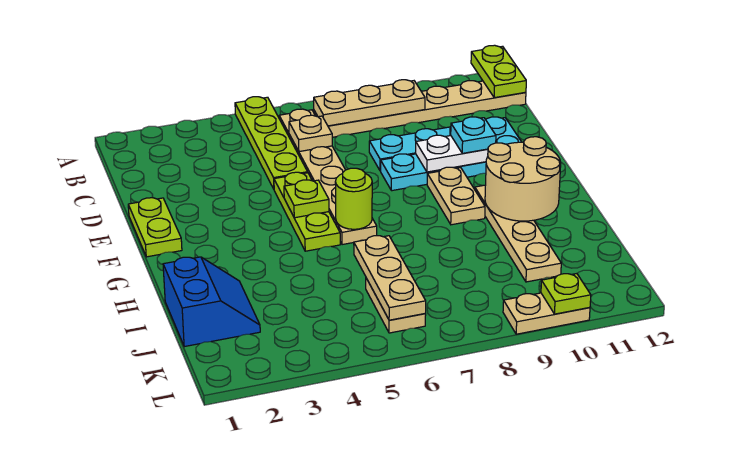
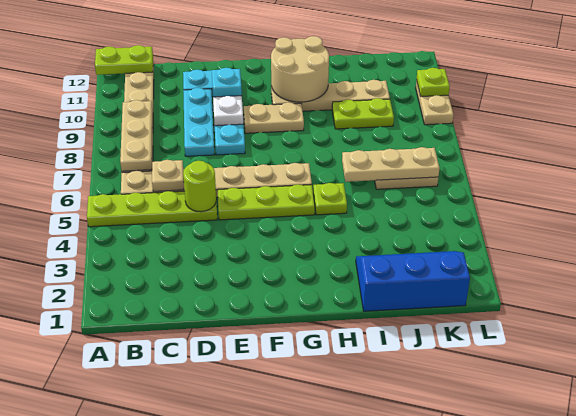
lime 1x2 plate [128,197,182,257] -> lime 1x2 plate moved to [332,98,394,129]
lime 1x1 plate [284,180,329,218] -> lime 1x1 plate moved to [313,183,347,215]
lime 1x1 round brick [335,168,372,229] -> lime 1x1 round brick moved to [183,161,216,212]
blue 2x2 slope [163,257,260,347] -> blue 2x3 slope [356,251,470,311]

